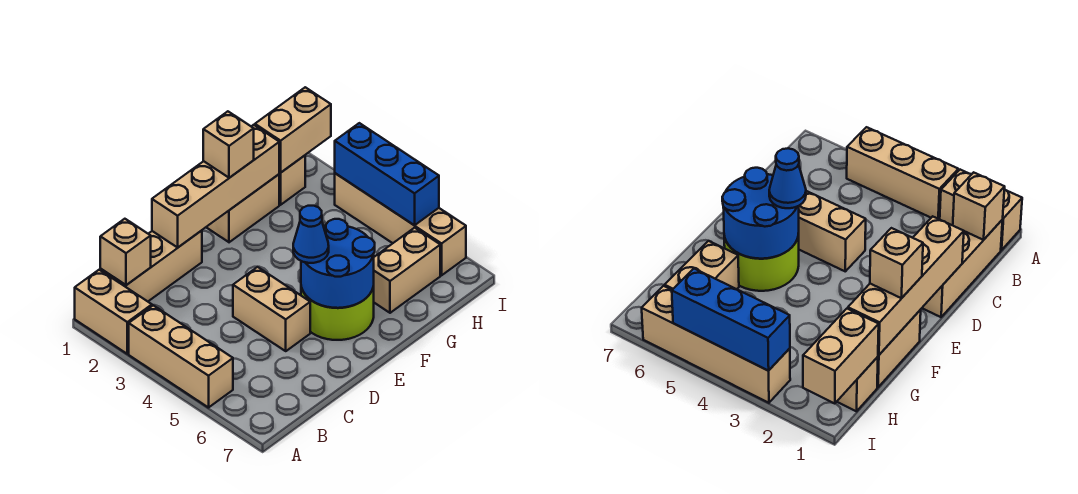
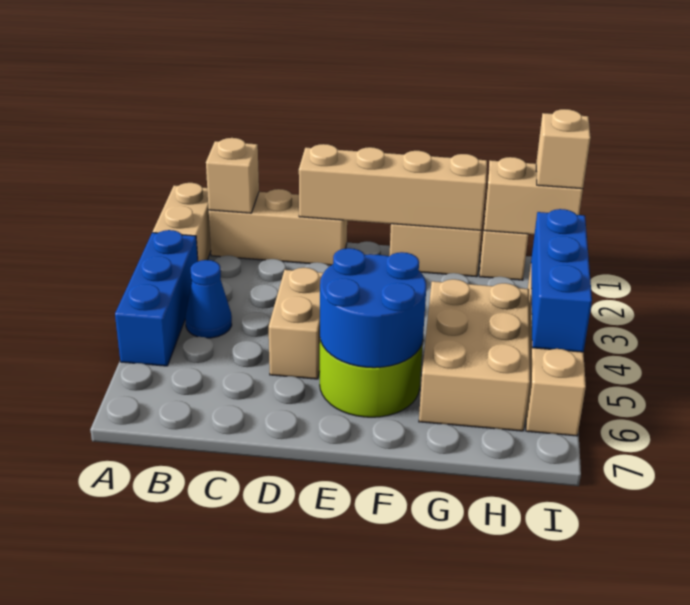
tan 1x3 brick [129,305,233,408] -> blue 1x3 brick [115,230,198,366]
blue 1x1 cone [293,206,329,263] -> blue 1x1 cone moved to [185,260,232,338]
tan 1x1 brick [203,111,254,178] -> tan 1x1 brick moved to [536,109,591,189]
tan 1x2 brick [374,228,440,313] -> tan 2x3 brick [419,279,530,431]

